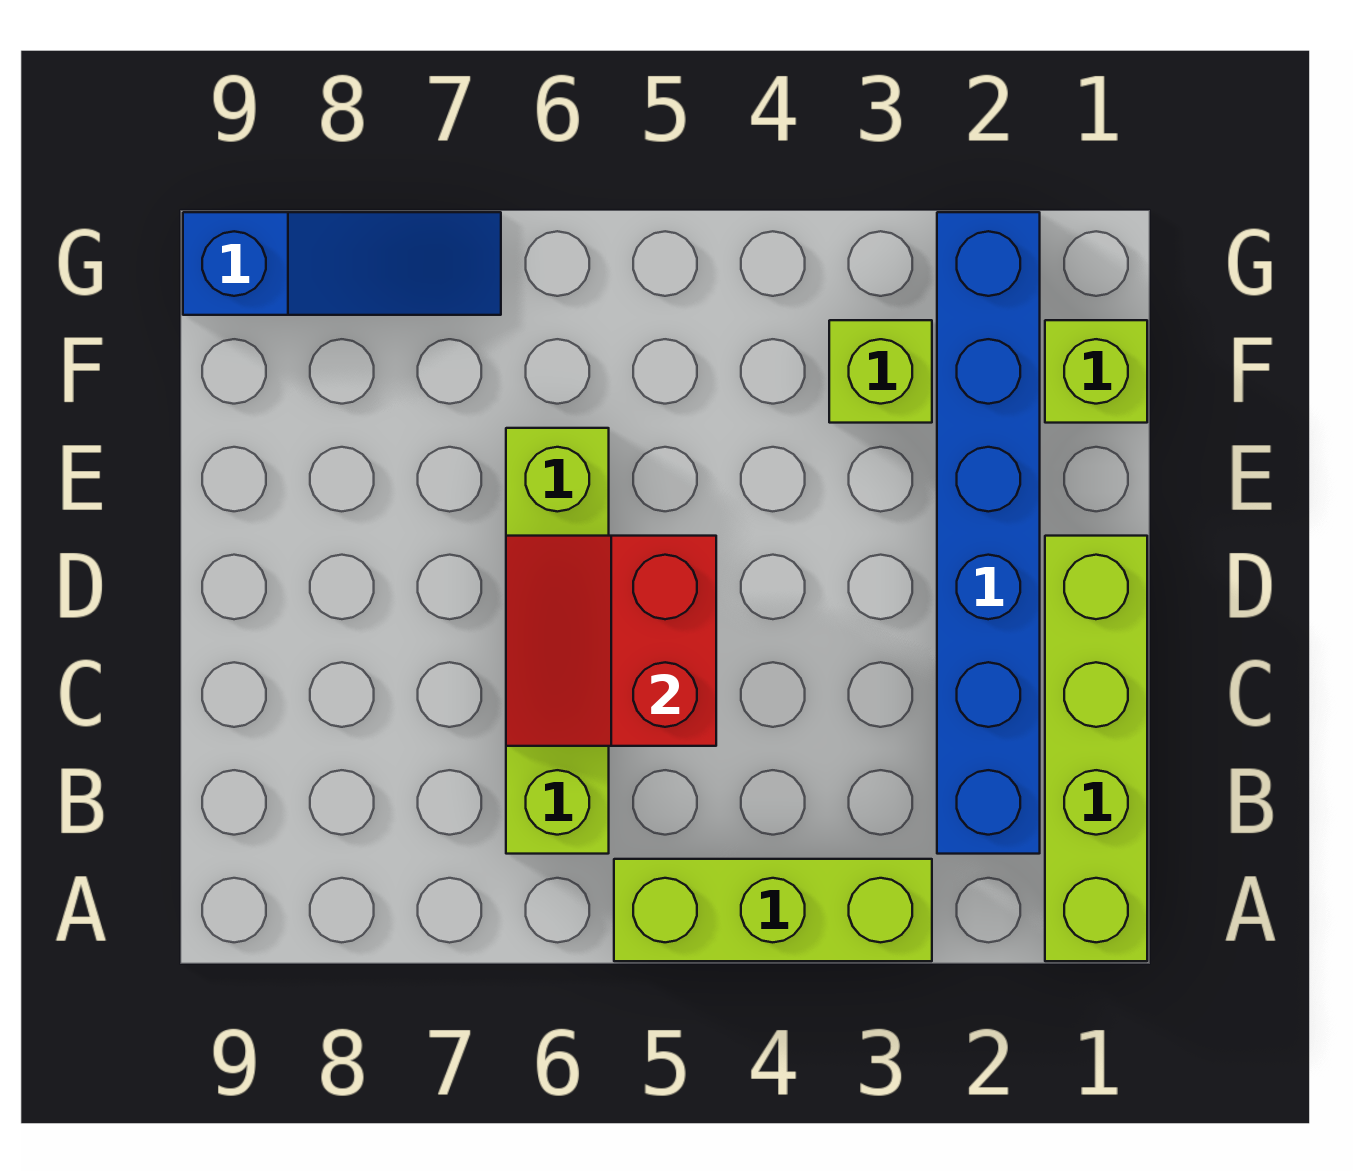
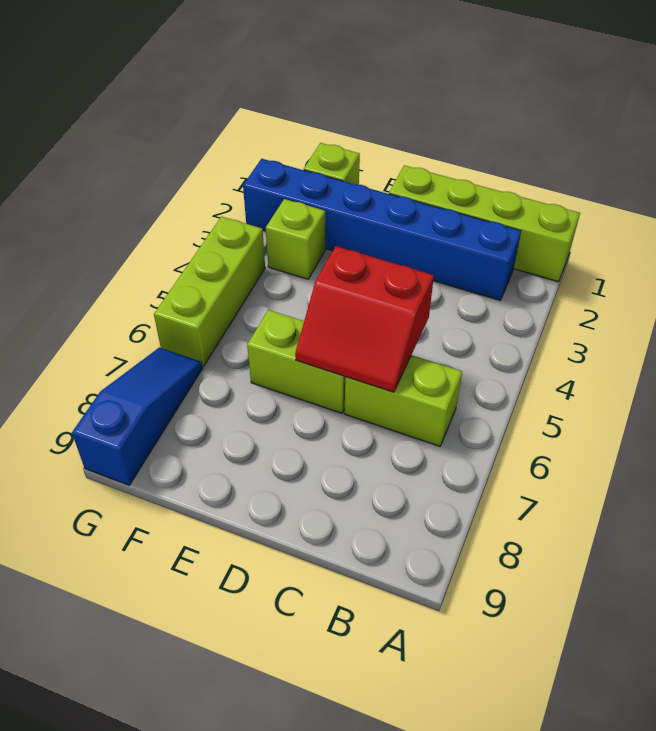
lime 1x3 brick [614,859,932,961] -> lime 1x3 brick moved to [154,216,265,367]

